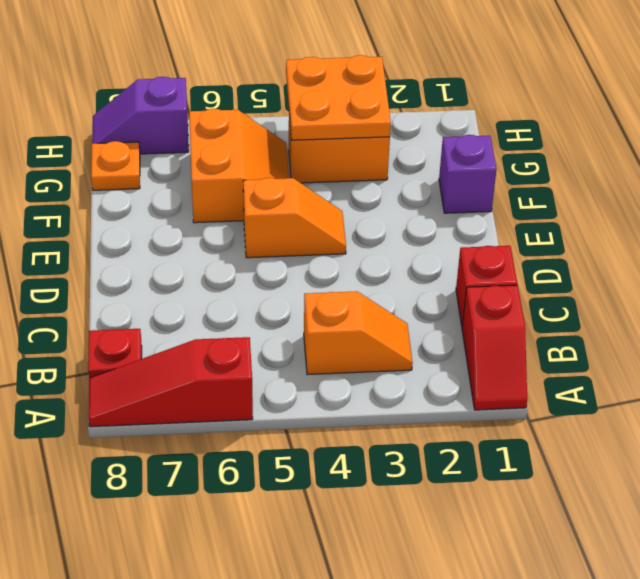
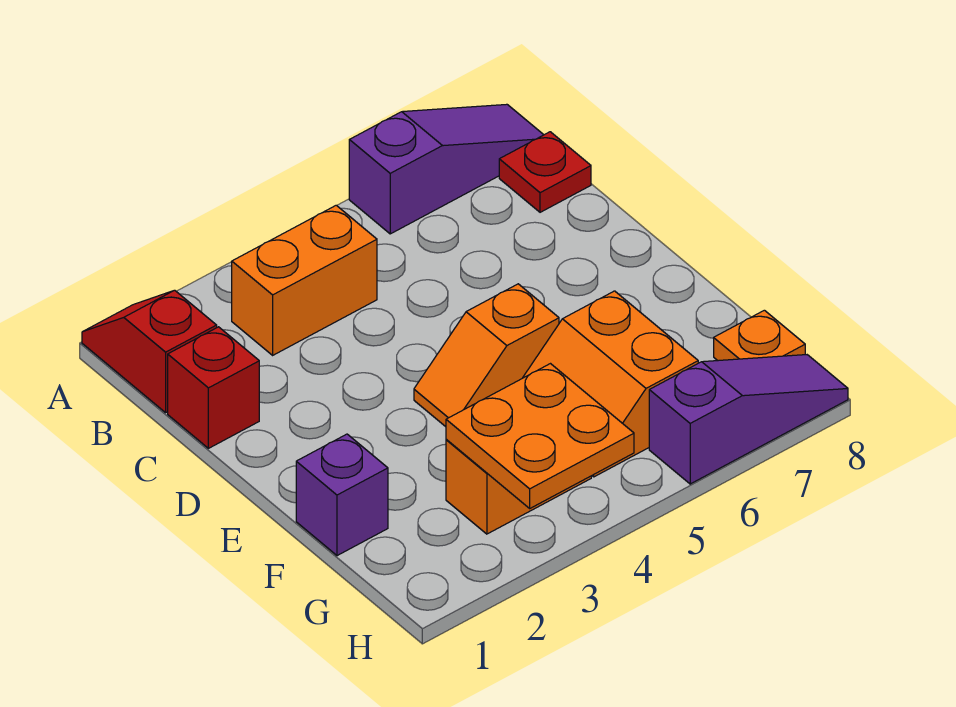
red 1x3 slope [88,337,253,427] -> purple 1x3 slope [349,104,543,234]
orange 1x2 slope [304,291,413,375] -> orange 1x2 brick [232,205,377,355]
purple 1x2 slope [92,77,189,154] -> purple 1x3 slope [649,355,848,484]

